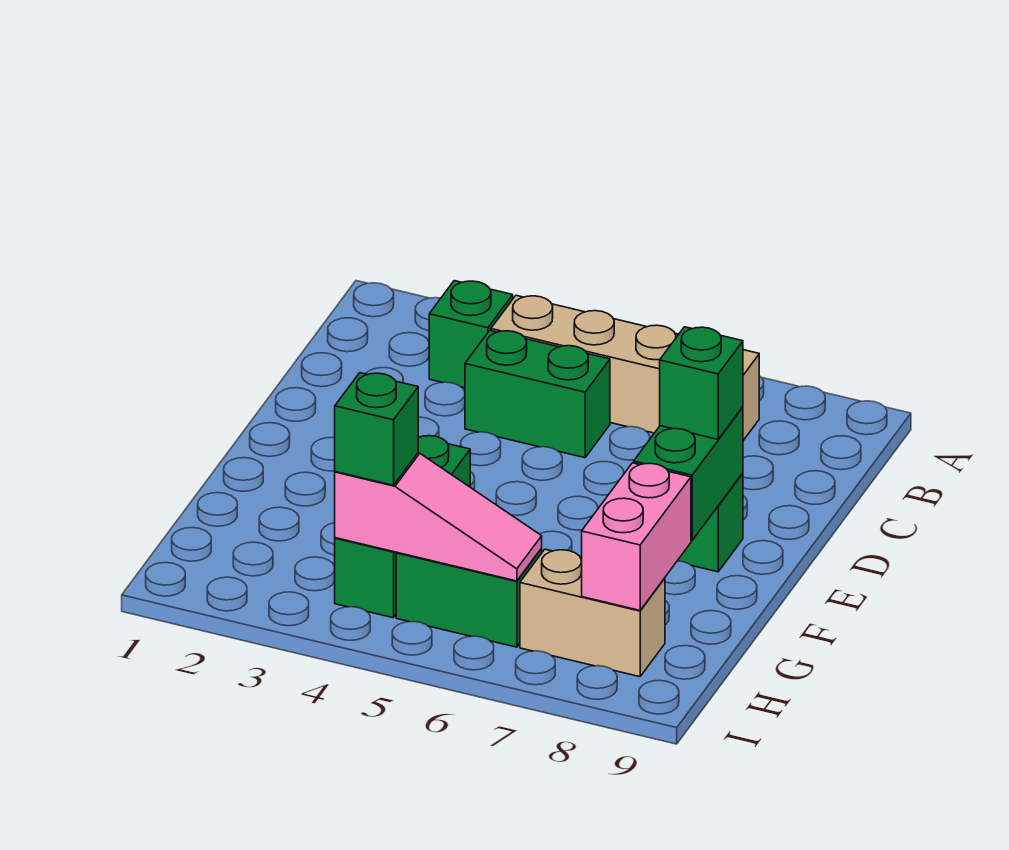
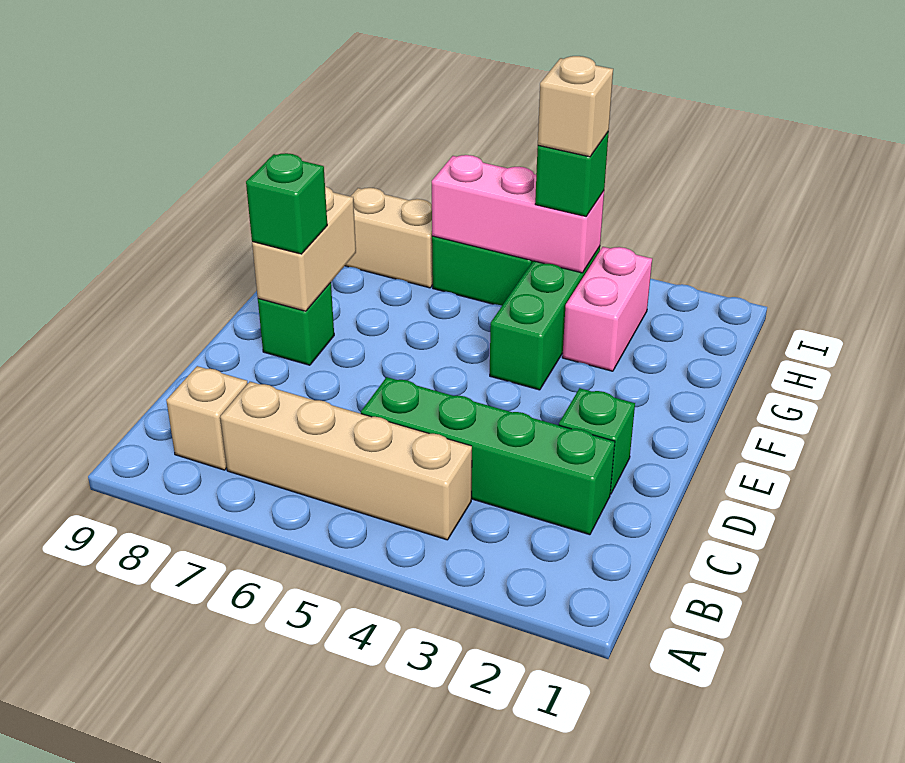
green 1x1 brick [429,281,513,388] -> green 1x1 brick moved to [559,388,635,494]
none -> tan 1x1 brick [166,366,248,470]
green 1x2 brick [465,330,610,458] -> green 1x4 brick [361,377,615,535]
green 1x2 brick [634,407,743,541] -> tan 1x2 brick [252,187,356,311]
pink 1x2 brick [582,463,691,610] -> pink 1x2 brick moved to [562,247,652,371]
pink 1x3 slope [335,453,542,581] -> pink 1x3 brick [432,155,604,273]
none -> tan 1x1 brick [538,56,613,157]

